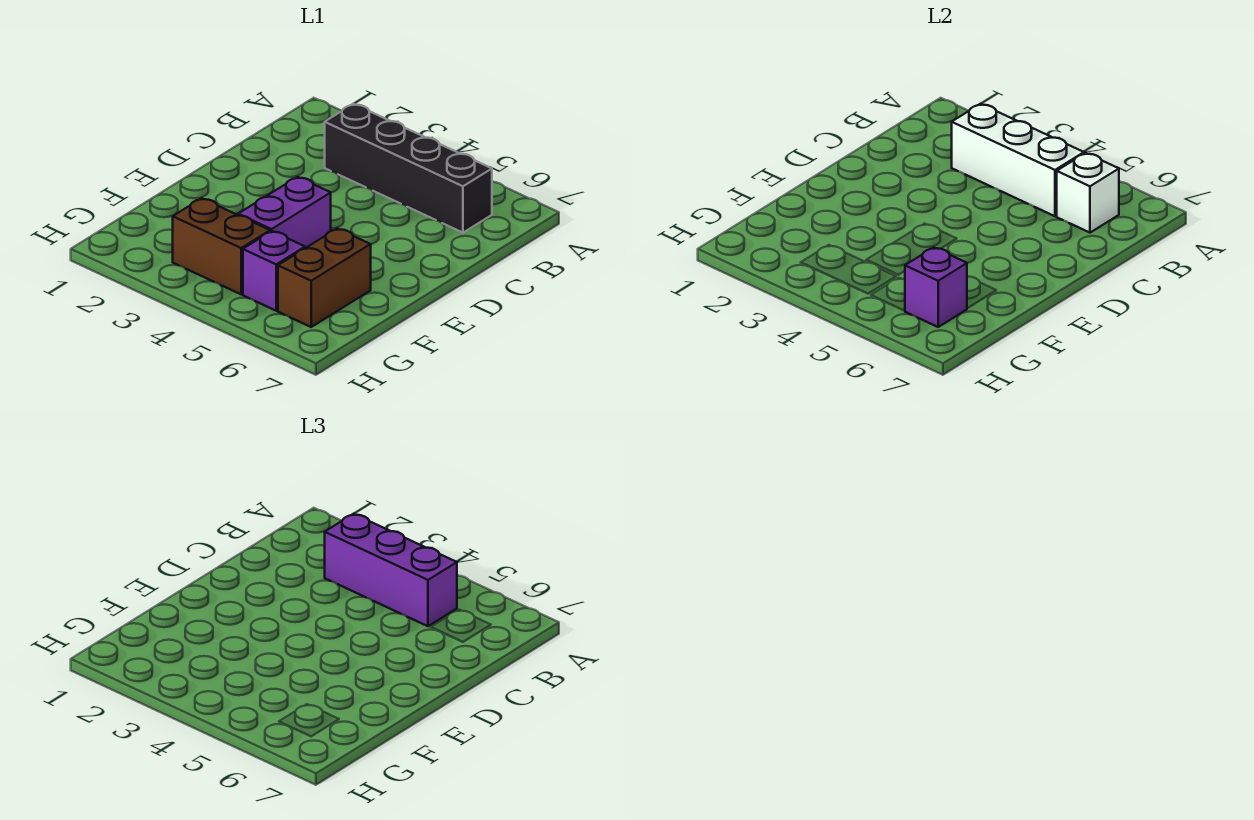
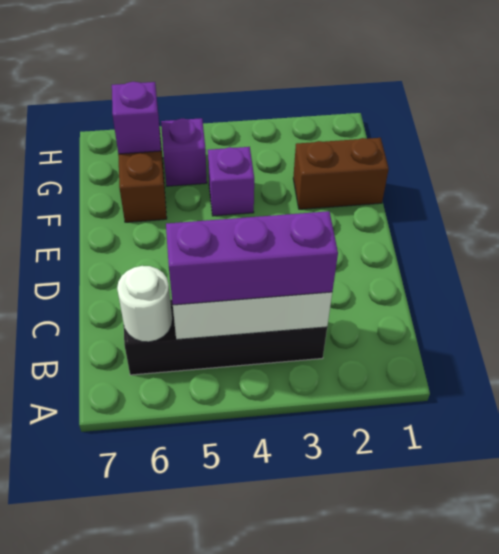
white 1x1 brick [1056,153,1119,233] -> white 1x1 round brick [117,266,172,342]
purple 1x2 brick [238,177,331,248] -> purple 1x1 brick [208,147,254,216]
brown 1x2 brick [173,198,270,294] -> brown 1x2 brick moved to [293,138,389,209]

